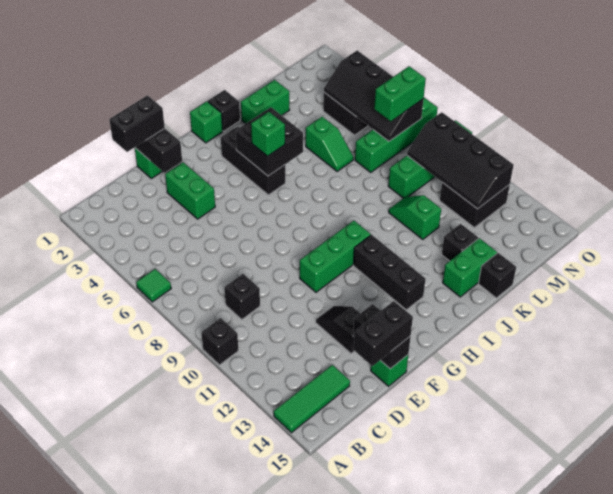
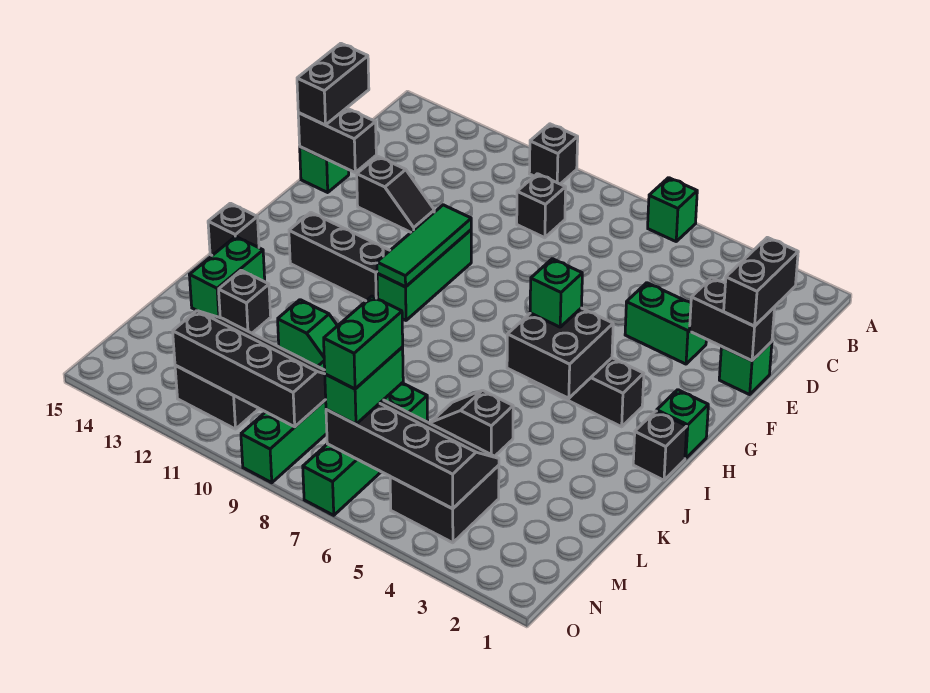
green 1x1 tile [136,269,171,302] -> green 1x1 brick [648,178,697,241]
green 1x3 tile [274,365,350,433] -> green 1x3 tile moved to [377,205,471,287]
green 1x2 brick [241,80,290,124] -> green 1x2 brick moved to [324,296,403,389]
green 1x2 slope [306,117,353,171] -> black 1x2 slope [430,390,513,456]
black 1x1 brick [479,253,516,298] -> black 1x1 brick moved to [208,203,259,255]

